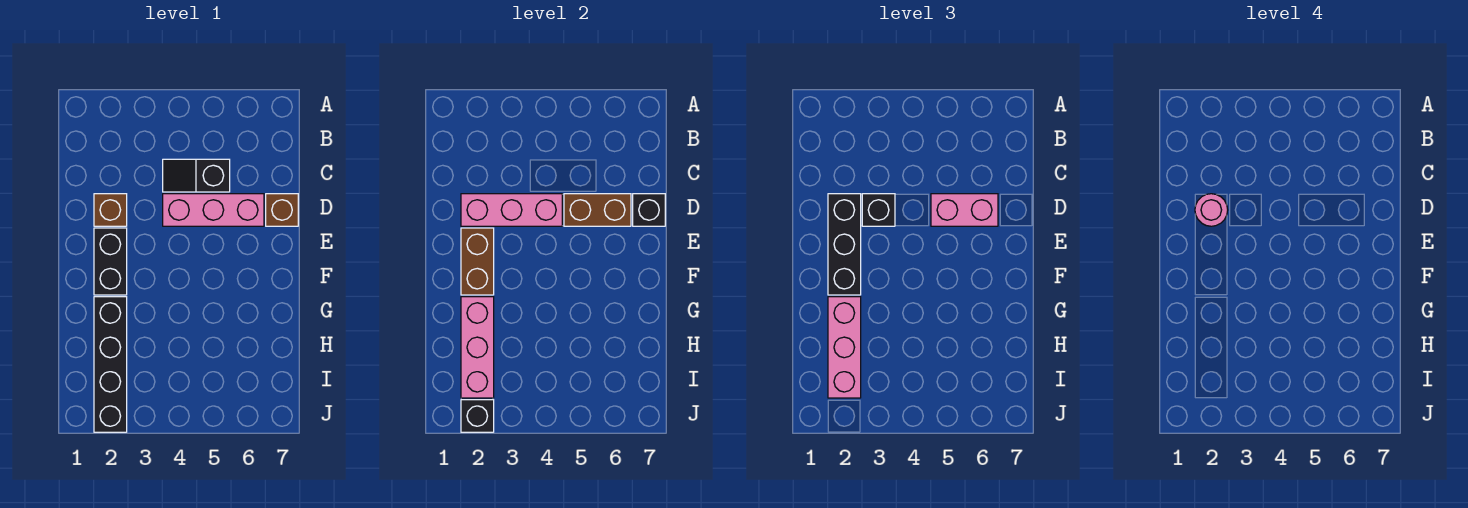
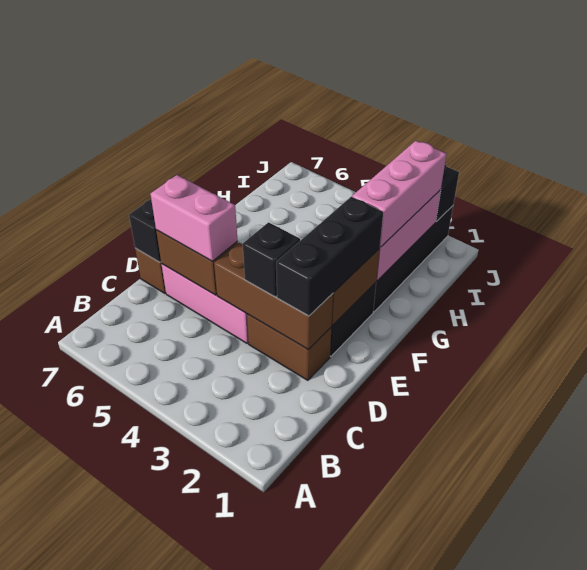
black 1x2 slope [163,159,230,192] -> none
brown 1x1 brick [94,194,127,226] -> brown 1x2 brick [247,314,332,380]
pink 1x3 brick [461,194,562,226] -> brown 1x3 brick [214,242,333,350]
pink 1x1 round brick [1195,194,1228,226] -> none

